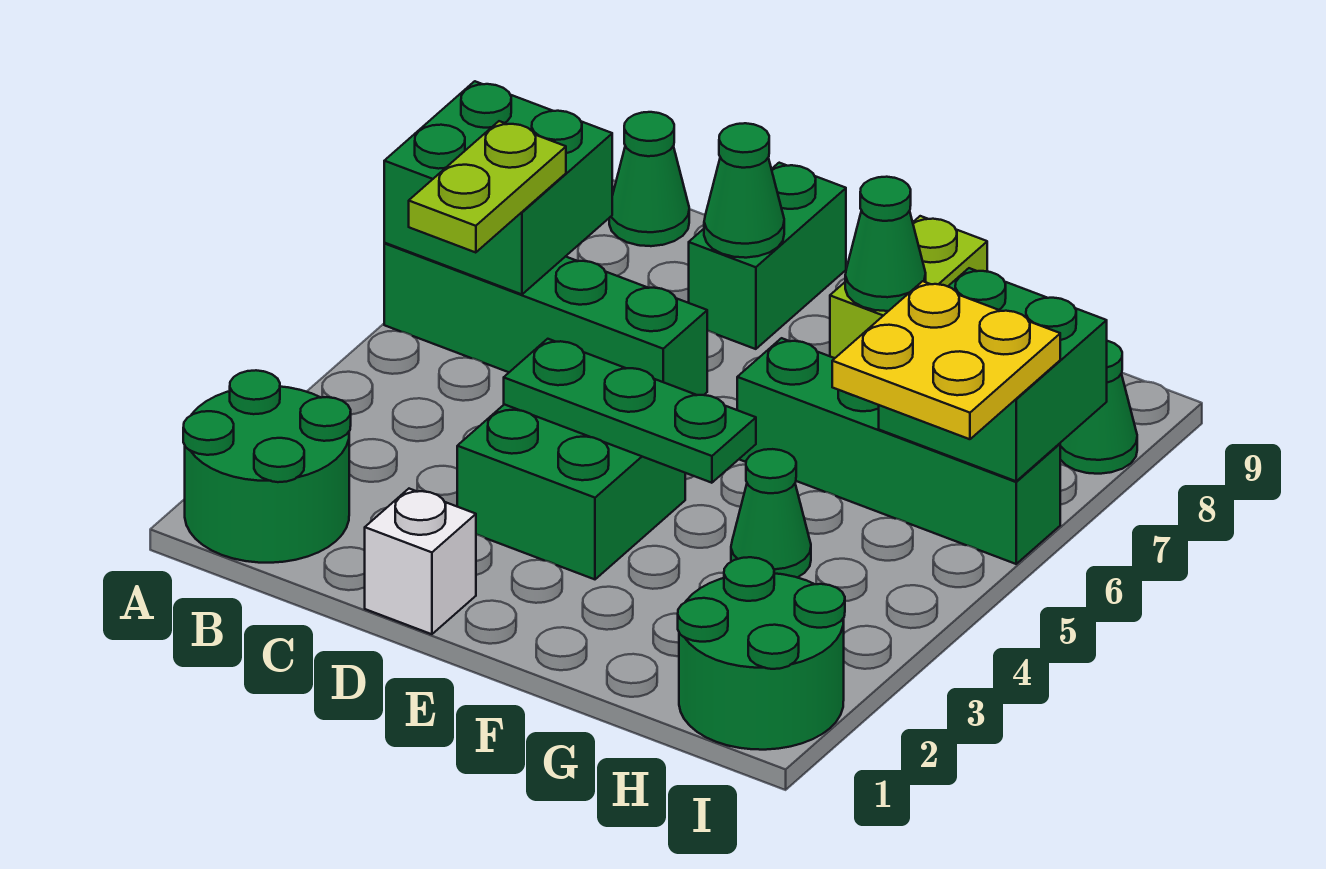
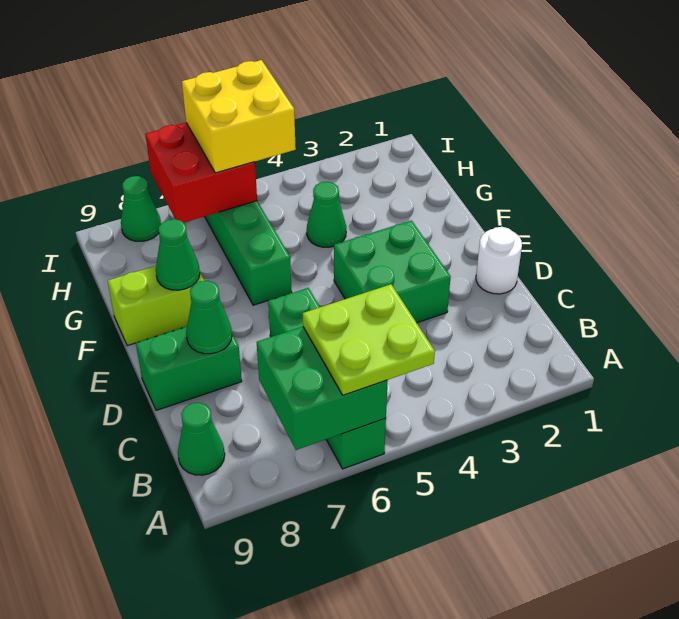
green 2x2 round brick [183,370,351,563] -> none
lime 1x2 plate [409,121,566,253] -> lime 2x2 plate [303,284,435,395]
white 1x1 brick [365,489,476,634] -> white 1x1 round brick [476,227,522,294]
green 1x3 plate [504,339,756,483] -> none
green 2x2 round brick [678,557,845,750] -> none
yellow 2x2 plate [832,281,1060,439] -> yellow 2x2 brick [182,60,296,173]
green 2x2 brick [879,268,1107,481] -> red 2x2 brick [145,123,257,223]

